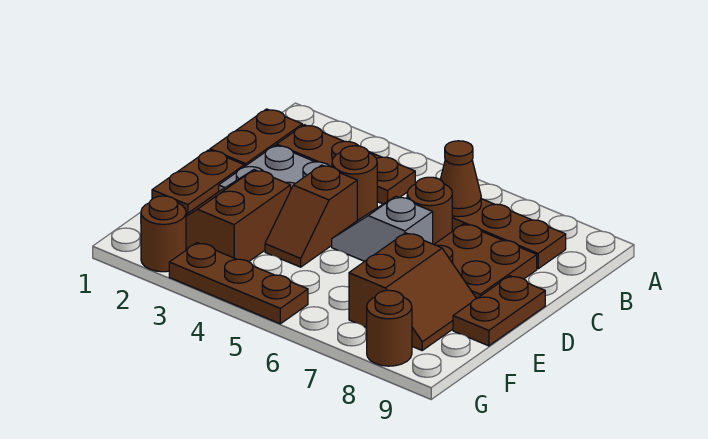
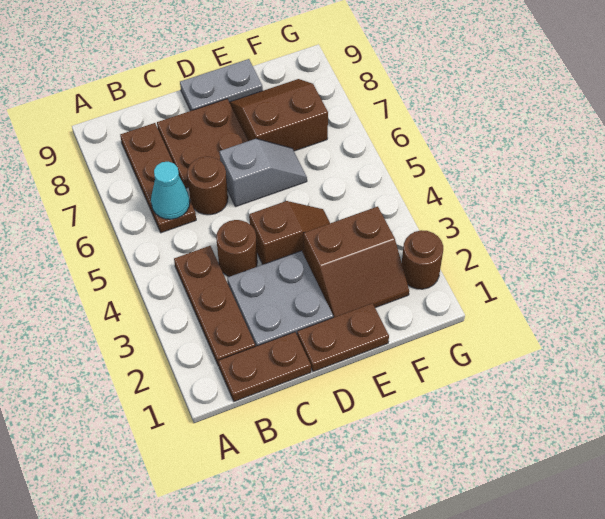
brown 1x1 cone [440,141,481,217] -> cyan 1x1 cone [151,162,190,219]
grey 1x2 slope [332,196,433,261] -> grey 1x2 slope turned to [220,139,307,207]
brown 1x2 plate [453,276,545,346] -> grey 1x2 plate [180,59,263,111]
brown 1x3 plate [169,243,308,324] -> none
brown 1x1 round brick [367,290,412,366] -> none

